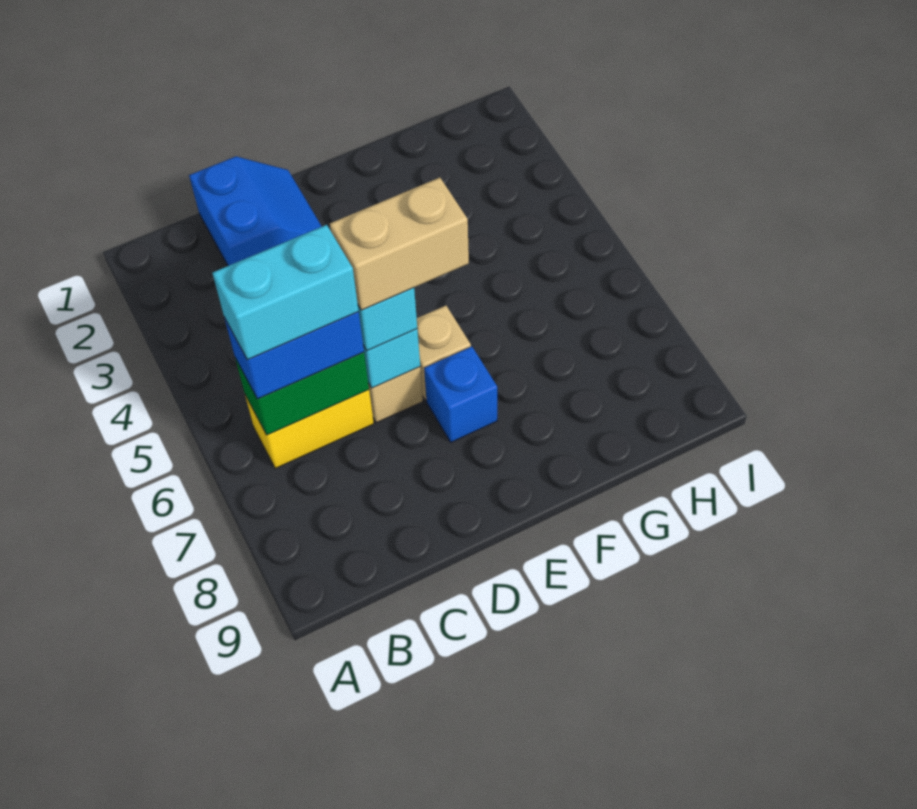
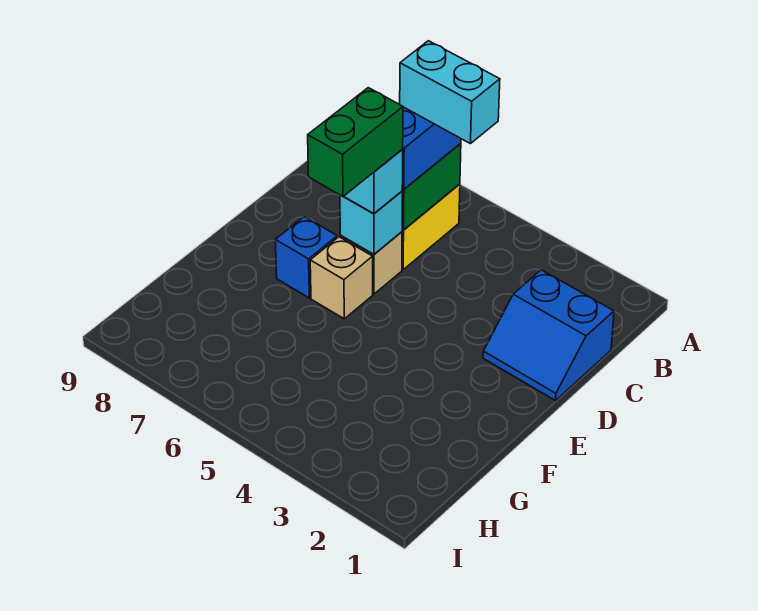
cyan 1x2 brick [213,225,359,360] -> cyan 1x2 brick turned to [400,41,500,144]
tan 1x2 brick [330,178,469,310] -> green 1x2 brick [308,88,403,197]

